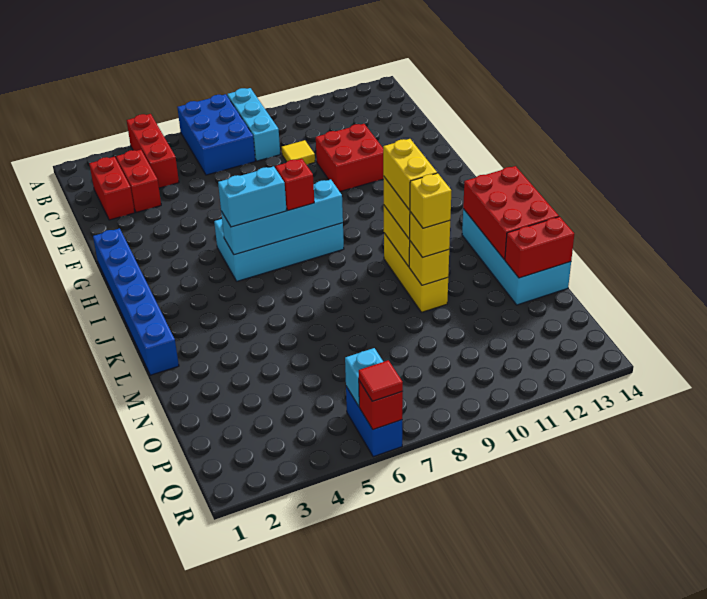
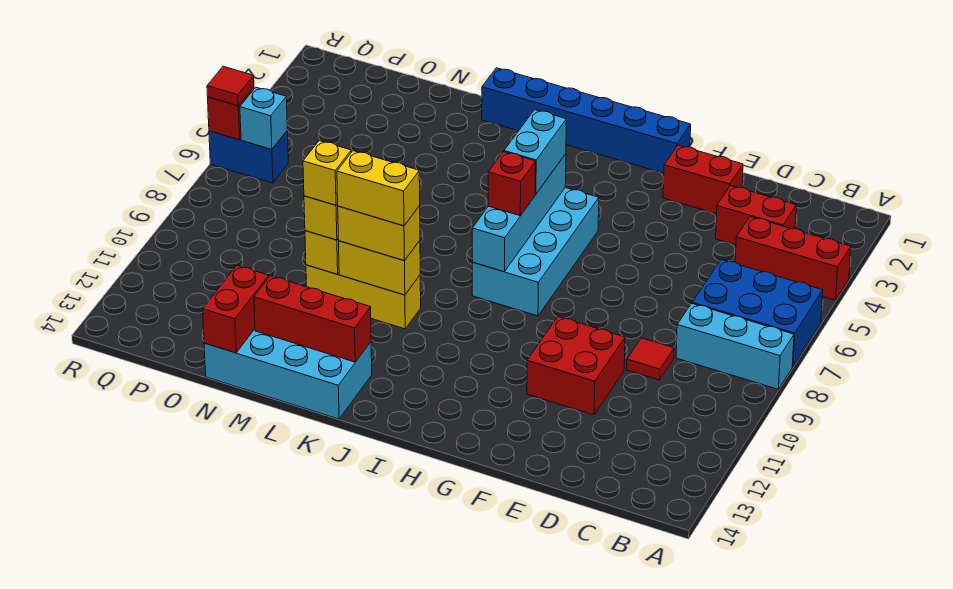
red 1x2 brick [89,157,135,220] -> red 1x2 brick moved to [663,145,743,214]
yellow 1x1 tile [281,140,315,165] -> red 1x1 tile [627,338,674,380]
red 2x3 brick [463,166,559,259] -> red 1x3 brick [254,276,371,362]

